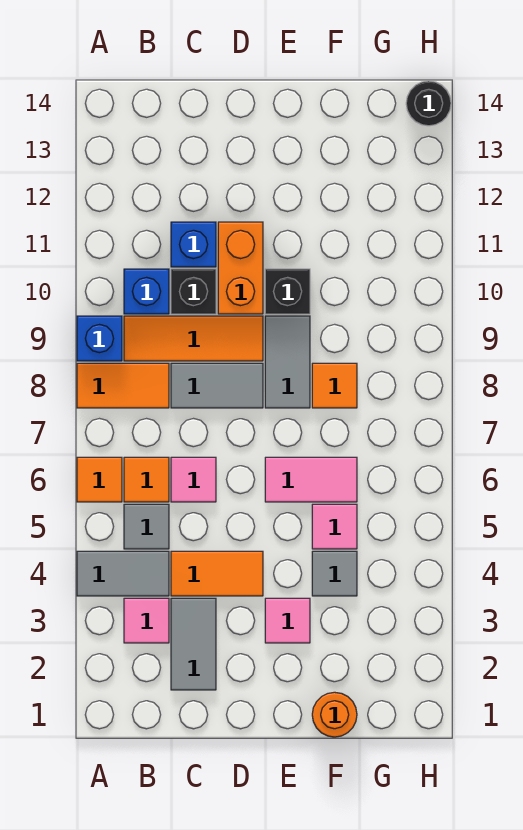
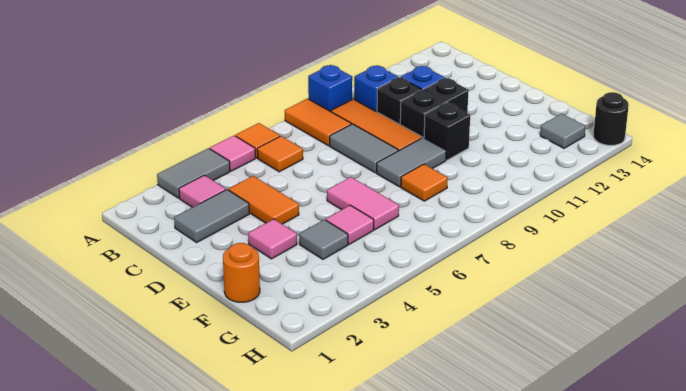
grey 1x2 tile [77,551,169,596] -> grey 1x2 tile turned to [157,148,230,198]
grey 1x1 tile [124,504,169,549] -> grey 1x1 tile moved to [540,114,586,148]
pink 1x1 tile [171,457,216,502] -> pink 1x1 tile moved to [210,136,255,171]
orange 1x2 brick [218,222,263,314] -> black 1x2 brick [400,78,469,138]

